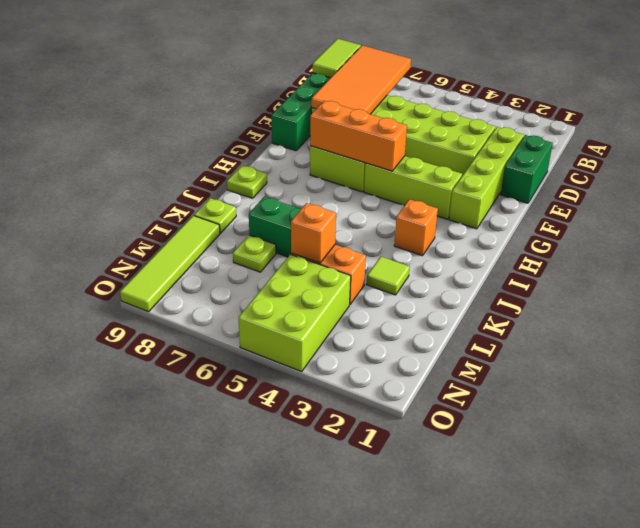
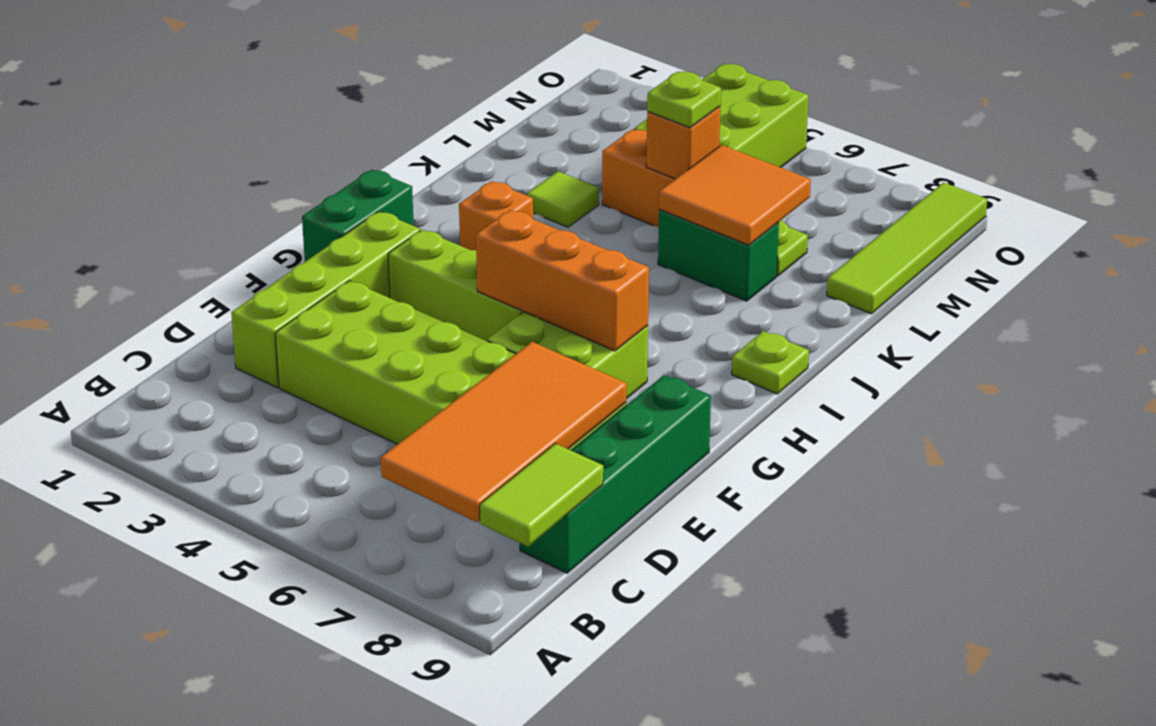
green 1x2 brick [501,135,553,203] -> green 1x2 brick moved to [302,170,414,261]
none -> orange 2x2 tile [659,145,811,245]
lime 1x1 plate [194,198,236,233] -> lime 1x1 plate moved to [647,72,721,128]

